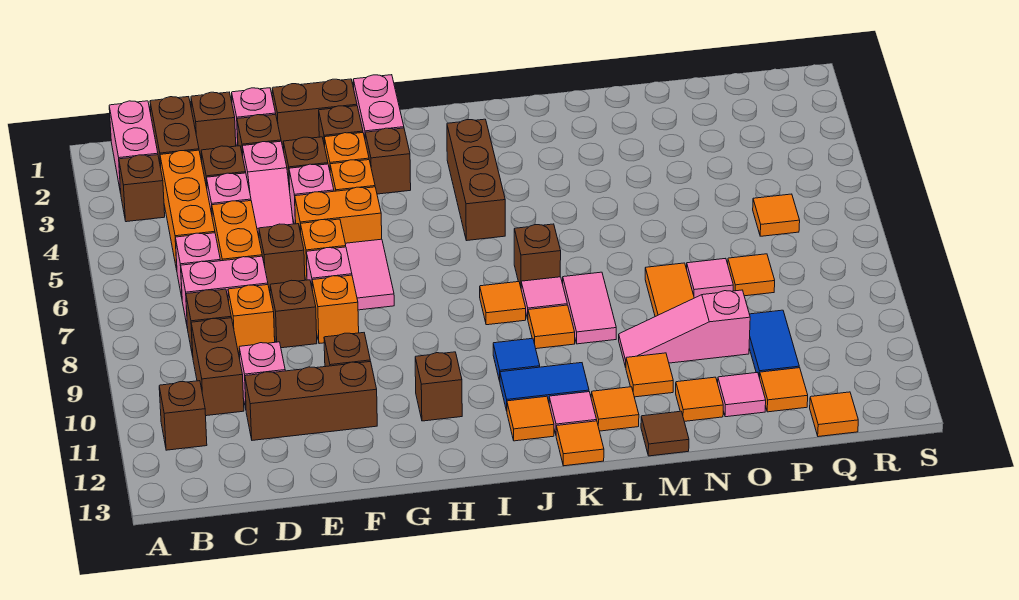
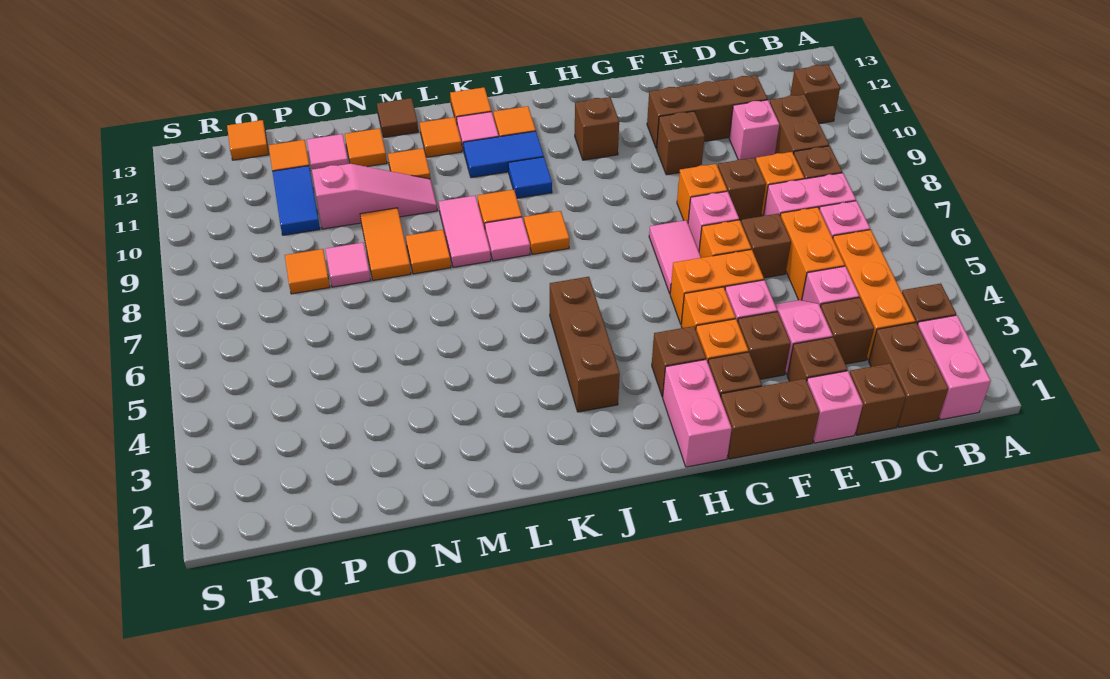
brown 1x1 brick [514,224,561,287] -> none
orange 1x1 tile [753,194,800,236] -> orange 1x1 tile moved to [406,230,451,274]

